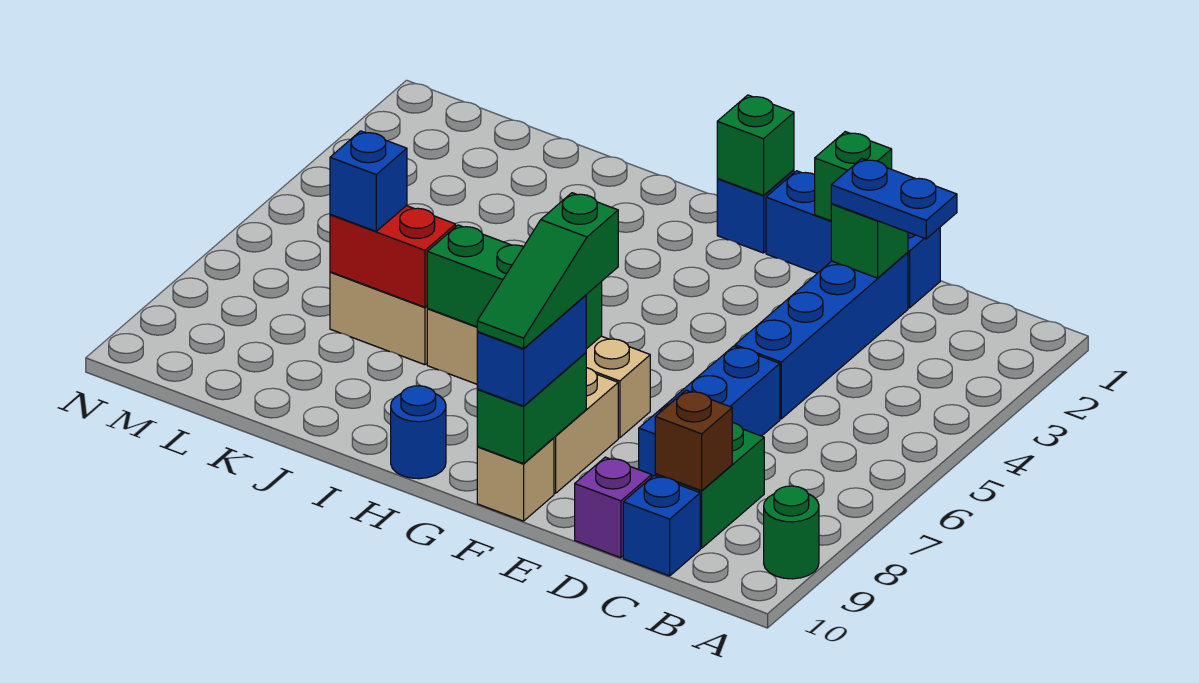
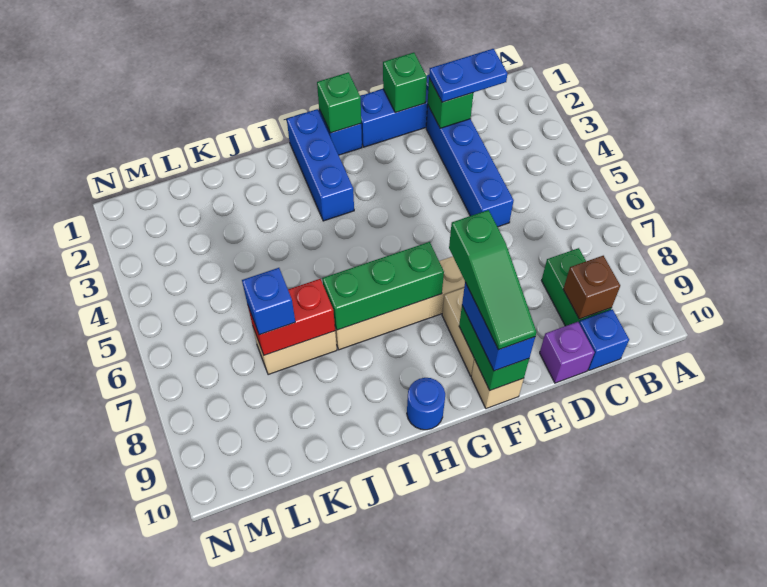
green 1x1 round brick [764,486,819,579] -> none
blue 1x3 brick [639,346,780,477] -> blue 1x3 brick moved to [287,109,354,221]

